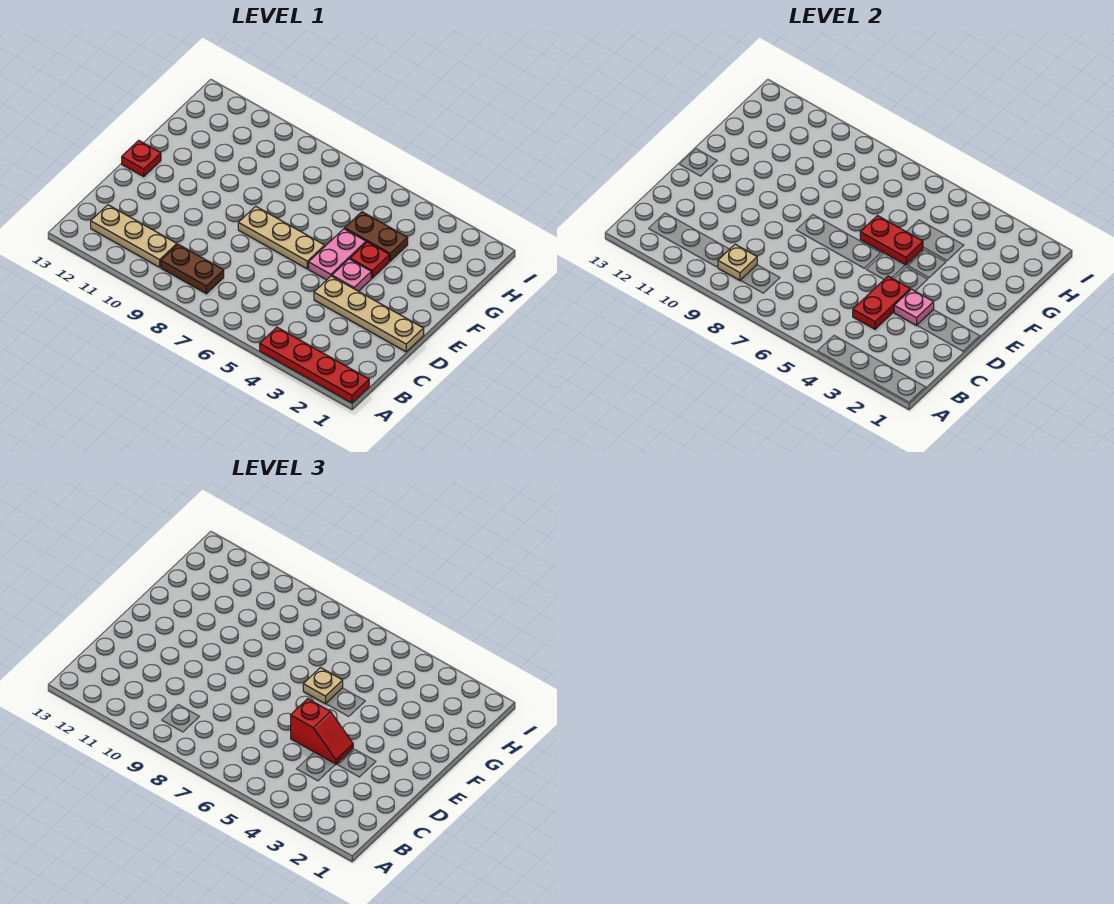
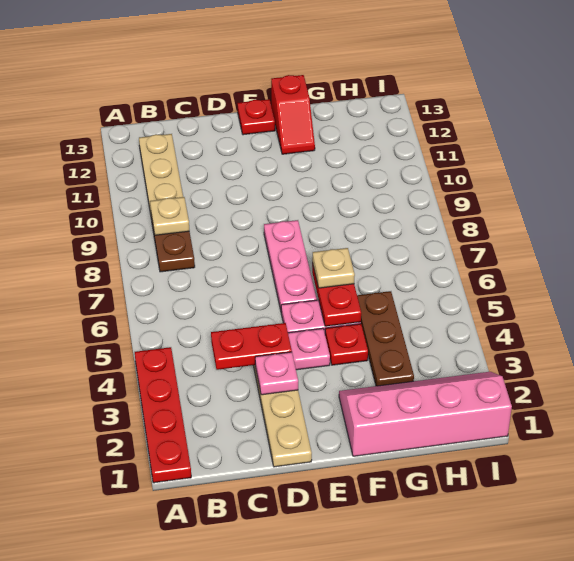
red 1x2 slope [291,699,353,764] -> red 1x2 slope moved to [271,75,315,154]
tan 1x3 plate [238,206,325,269] -> pink 1x3 plate [264,220,317,310]
none -> pink 2x4 slope [339,372,512,456]
brown 1x2 plate [345,212,408,261] -> brown 1x3 plate [357,291,414,386]

